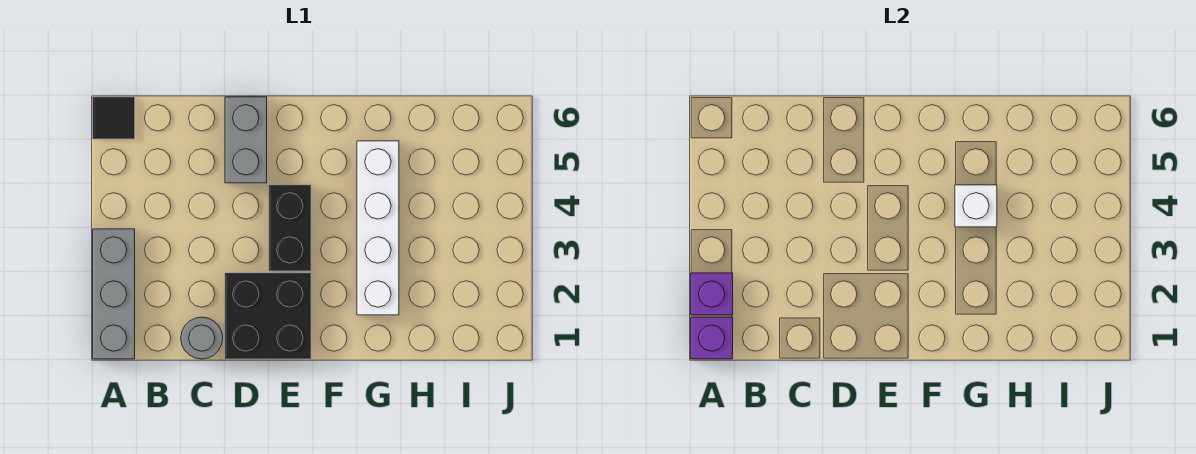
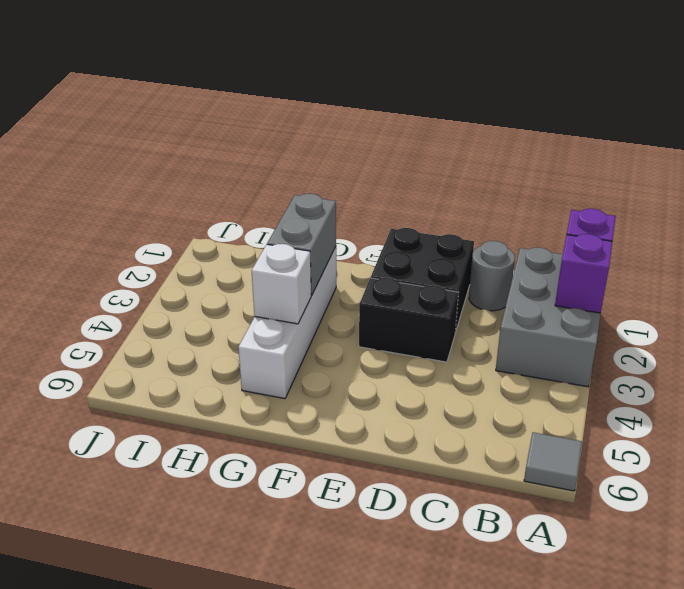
grey 1x3 brick [93,229,135,359] -> grey 2x3 brick [496,247,601,387]
black 1x1 tile [93,97,135,139] -> grey 1x1 tile [524,432,582,491]
grey 1x2 brick [225,97,267,183] -> grey 1x2 brick moved to [267,194,336,295]
black 1x2 brick [269,185,311,271] -> black 1x2 brick turned to [359,278,458,362]

